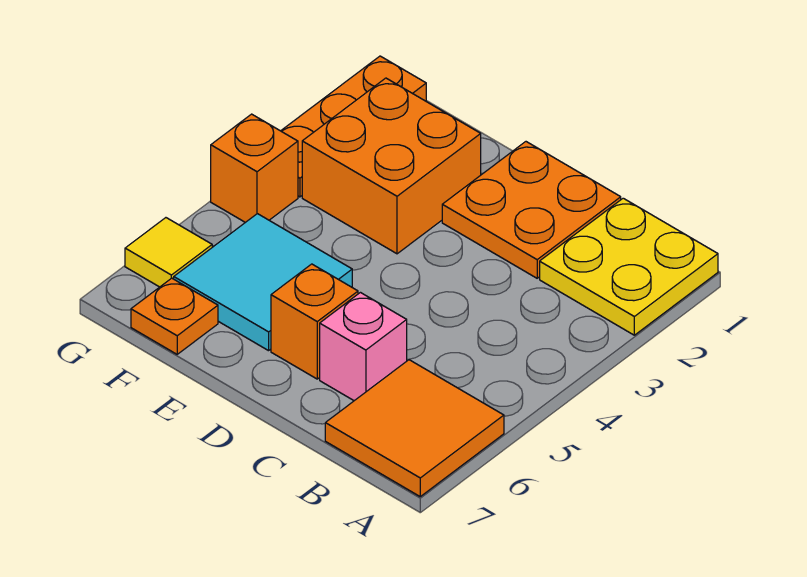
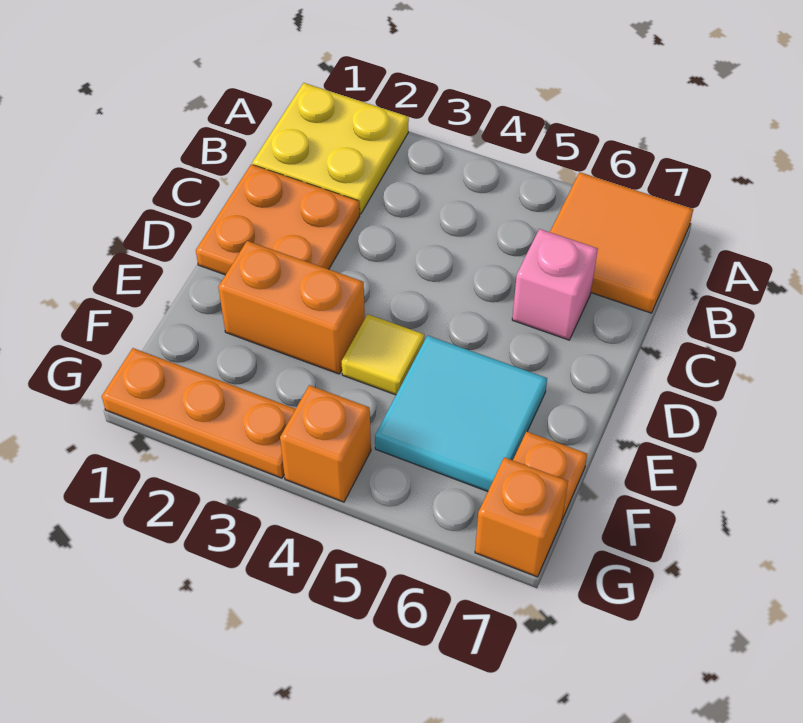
orange 1x1 brick [271,264,358,379] -> orange 1x1 brick moved to [475,457,568,577]
orange 2x2 brick [302,78,481,254] -> orange 1x2 brick [218,241,365,374]
yellow 1x1 tile [125,218,212,287] -> yellow 1x1 tile moved to [342,314,424,395]

